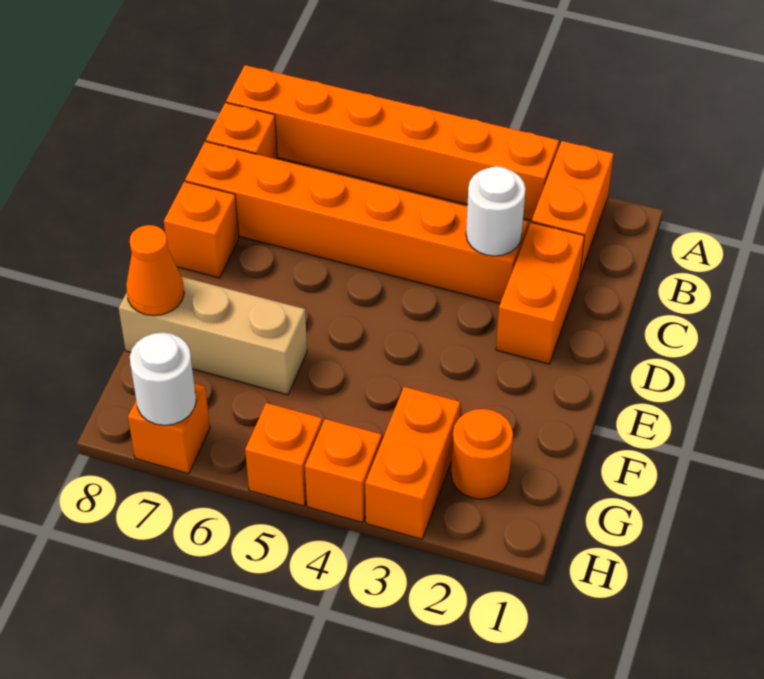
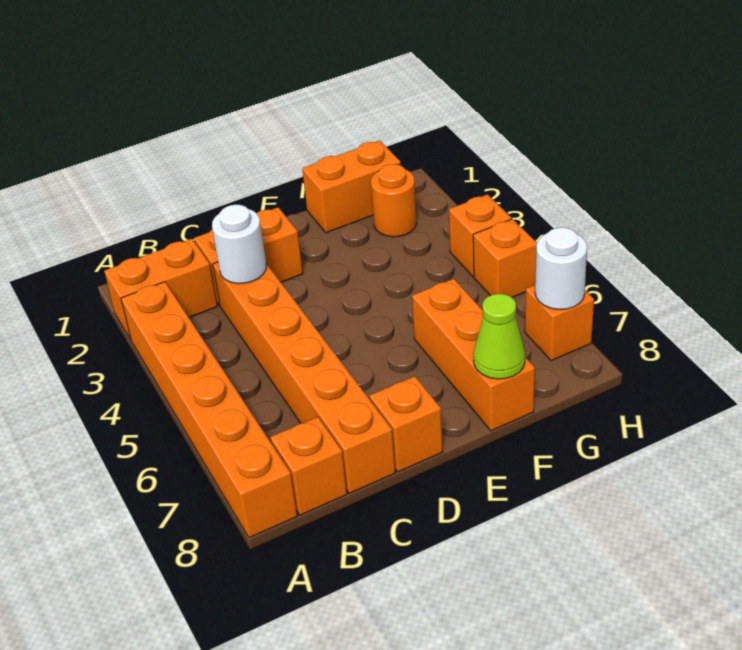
tan 1x3 brick [119,277,307,395] -> orange 1x3 brick [412,279,535,431]
orange 1x1 cone [126,225,184,316] -> lime 1x1 cone [474,294,525,379]
orange 1x2 brick [365,387,460,539] -> orange 1x2 brick moved to [302,141,401,233]

